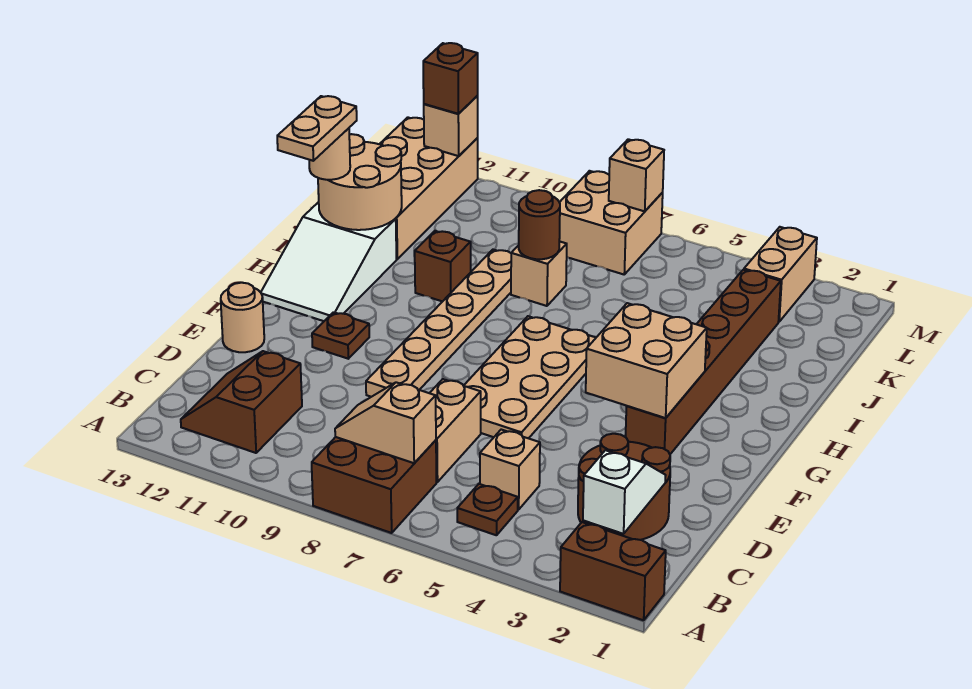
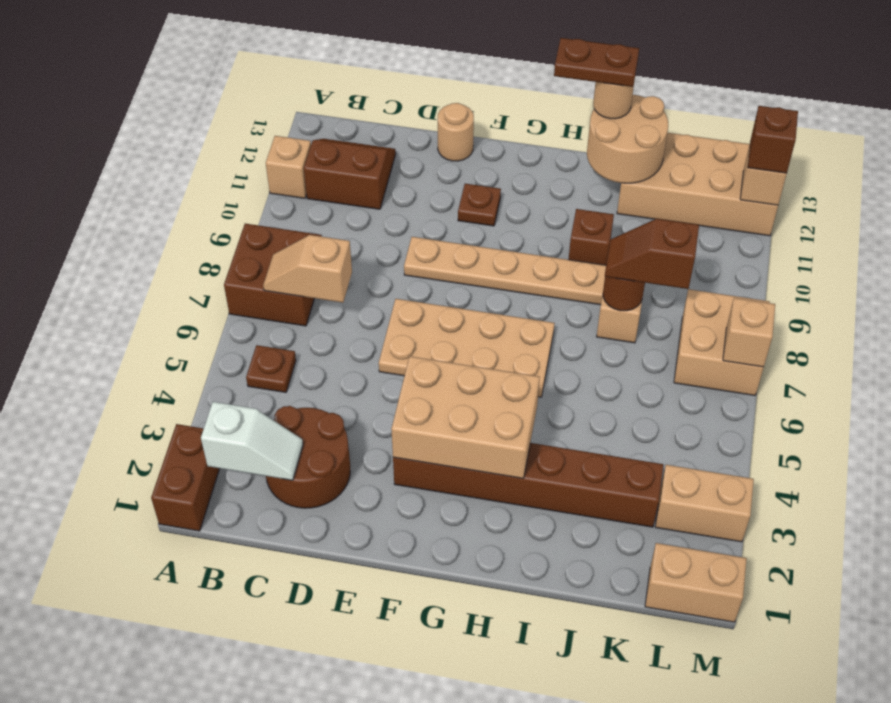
tan 1x2 slope [335,382,436,463] -> tan 1x2 slope turned to [263,235,352,303]
tan 1x1 brick [480,430,540,510] -> tan 1x1 brick moved to [266,136,311,198]
tan 1x2 brick [430,379,481,482] -> tan 1x2 brick moved to [645,543,747,622]
tan 2x2 brick [586,303,707,418] -> tan 2x3 brick [391,356,540,478]
white 2x3 slope [261,202,397,321] -> none
tan 1x2 plate [277,96,357,161] -> brown 1x2 plate [554,38,639,87]
none -> brown 1x2 slope [605,219,699,289]

